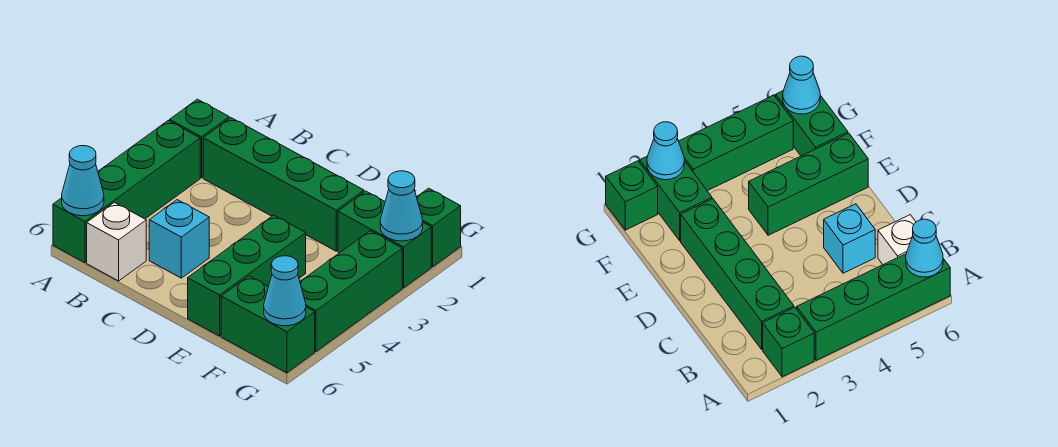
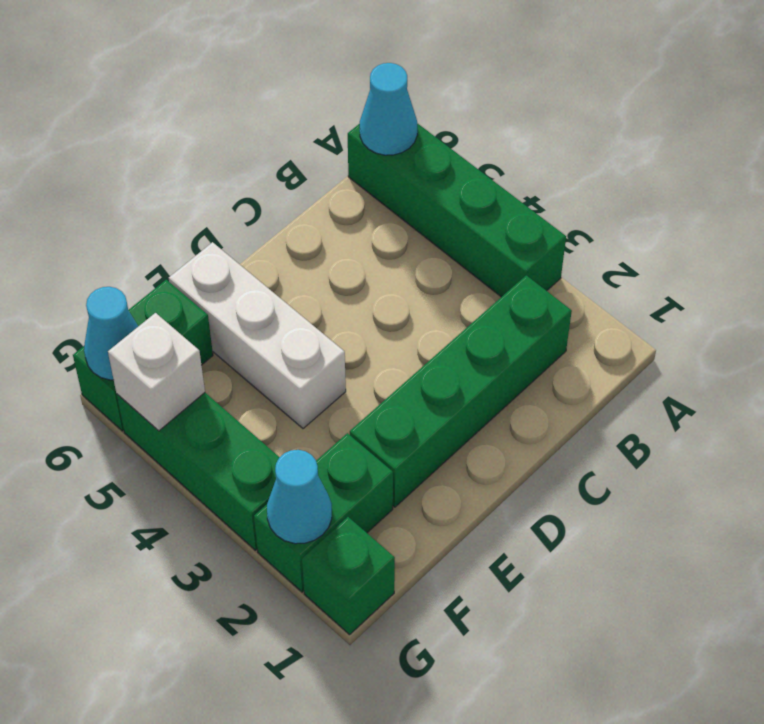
green 1x1 brick [170,99,229,178] -> none
white 1x1 brick [87,202,146,281] -> white 1x1 brick moved to [108,313,205,431]
cyan 1x1 brick [149,200,209,278] -> none
green 1x3 brick [188,215,306,336] -> white 1x3 brick [169,242,346,429]

